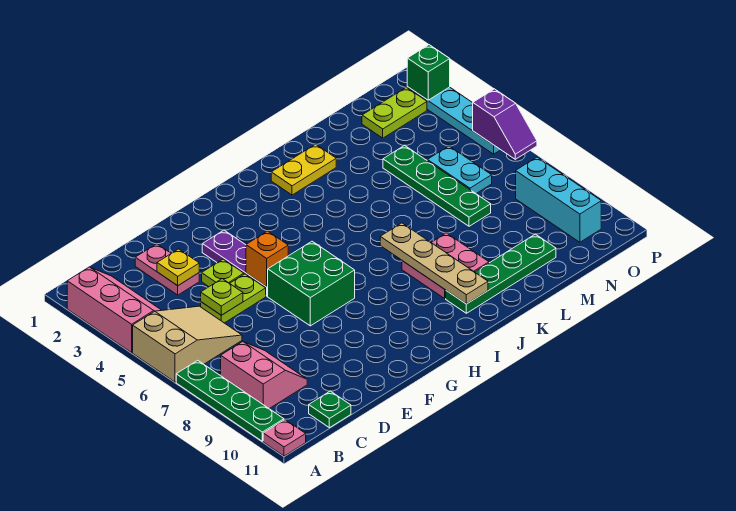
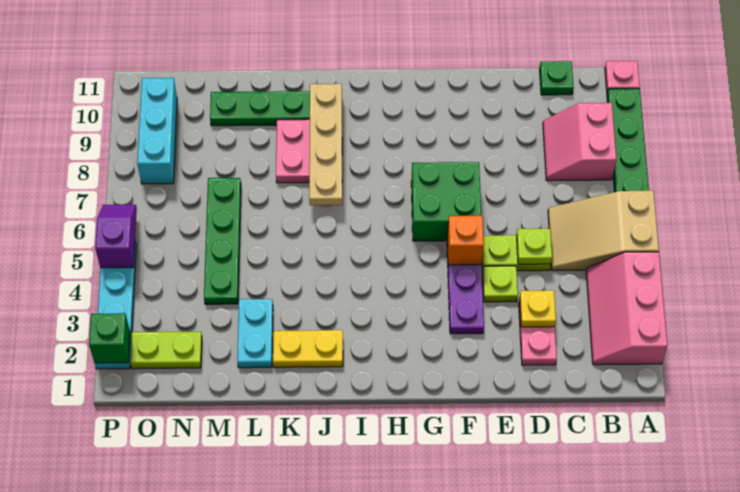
cyan 1x2 plate [427,146,492,194] -> cyan 1x2 plate moved to [237,299,273,368]

